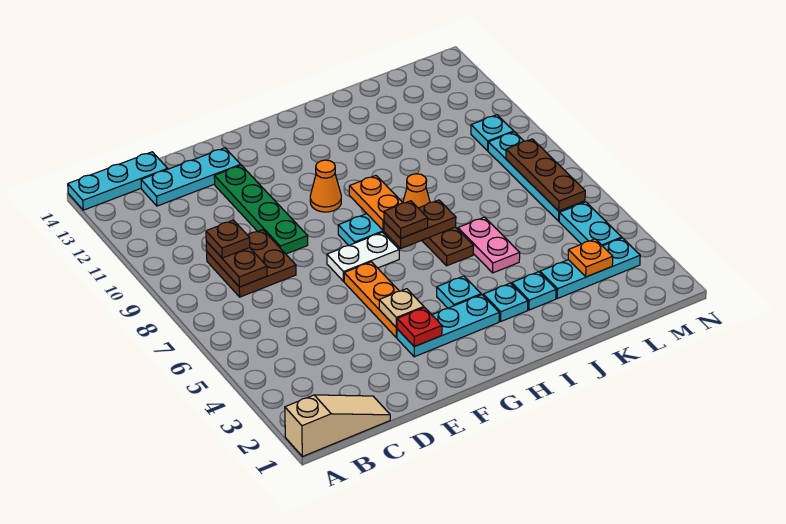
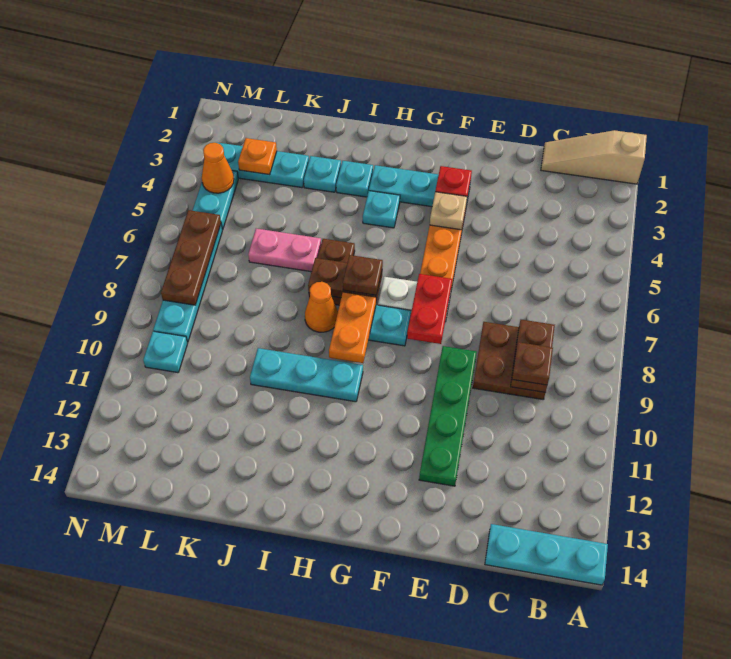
cyan 1x3 plate [141,148,241,206] -> cyan 1x3 plate moved to [250,348,363,402]
none -> red 1x2 plate [407,274,452,344]
orange 1x1 cone [310,160,341,212] -> orange 1x1 cone moved to [202,143,234,193]
pink 1x2 plate [458,217,520,273] -> pink 1x2 plate turned to [248,229,321,272]

